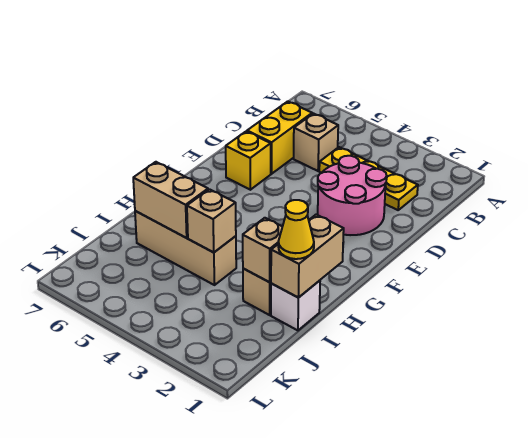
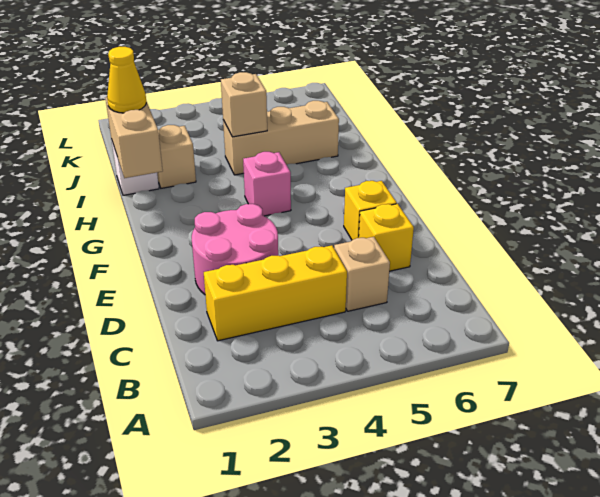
yellow 1x3 plate [319,147,418,210] -> yellow 1x3 brick [204,245,347,341]
yellow 1x2 brick [247,101,312,174] -> yellow 1x1 brick [359,204,414,271]
none -> pink 1x1 brick [243,152,291,216]
tan 1x1 brick [243,218,282,282] -> none
tan 1x2 brick [133,162,208,238] -> none

